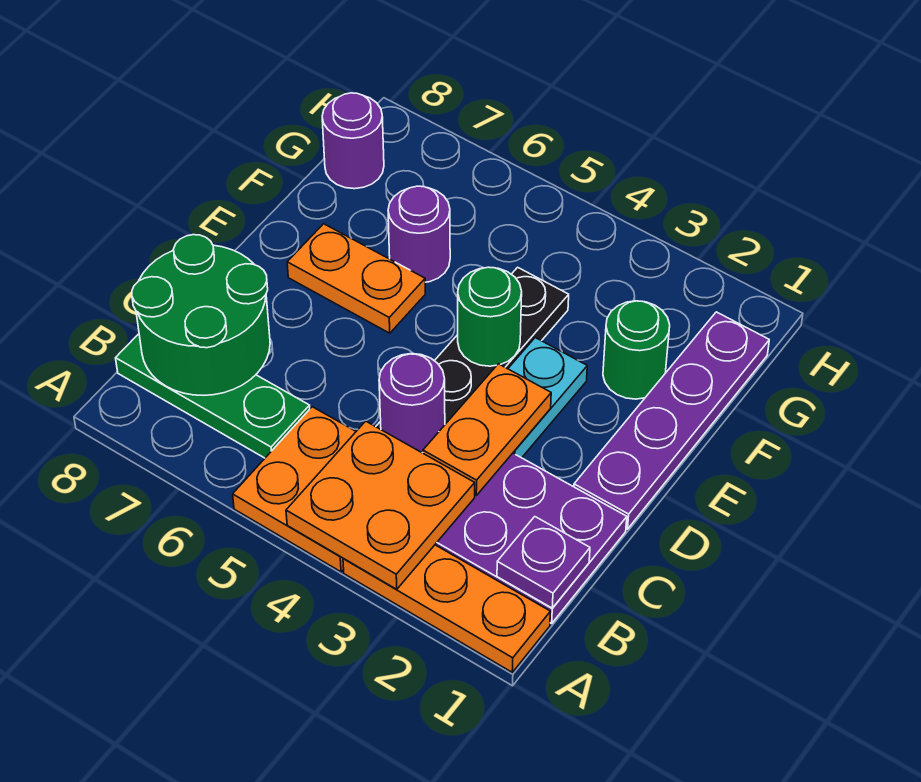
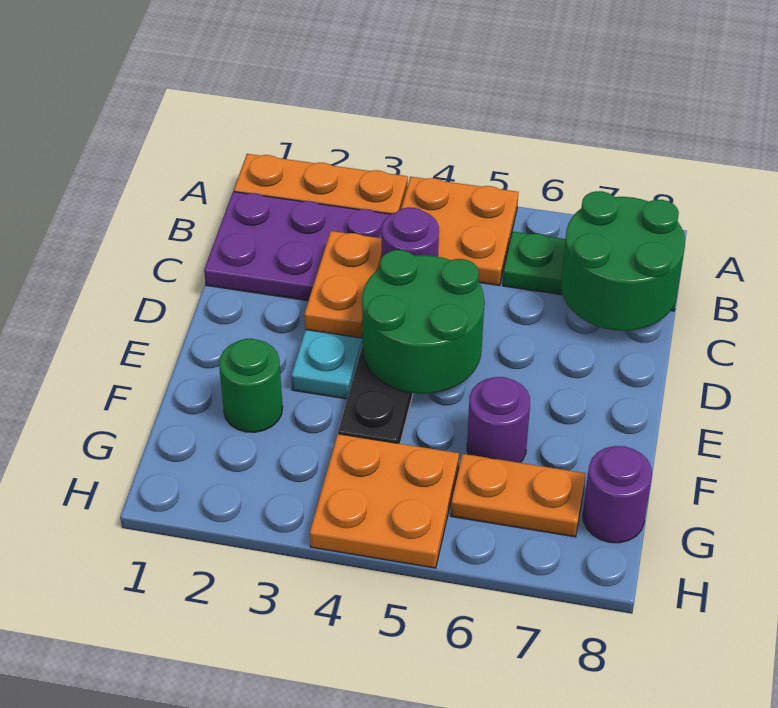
orange 2x2 plate [286,421,475,589] -> orange 2x2 plate moved to [310,434,459,568]
purple 1x1 plate [497,517,590,608] -> none
purple 1x4 plate [574,312,769,529] -> none
green 1x1 round brick [458,267,522,366] -> green 2x2 round brick [362,250,484,394]
orange 1x2 plate [287,224,425,333] -> orange 1x2 plate moved to [451,454,586,537]

